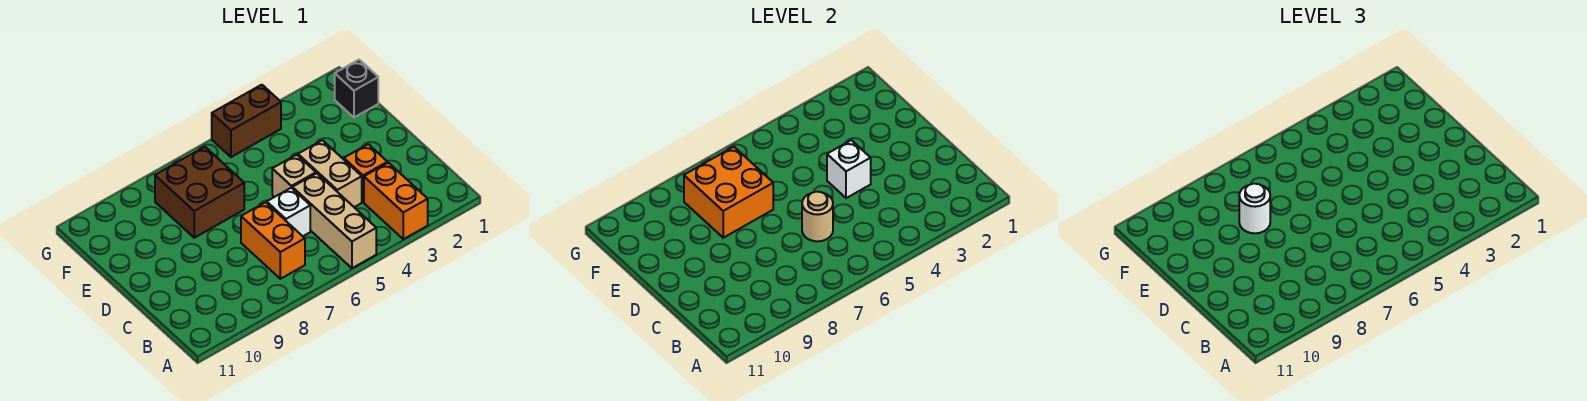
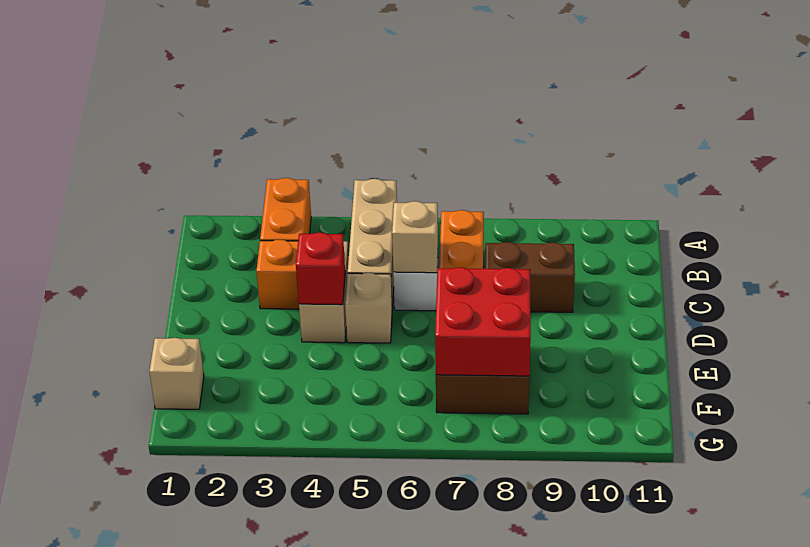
tan 1x1 round brick [802,192,833,241] -> tan 1x1 brick [392,201,438,273]
white 1x1 brick [827,140,871,198] -> red 1x1 brick [296,233,345,305]
orange 2x2 brick [684,147,773,238] -> red 2x2 brick [435,267,531,376]
white 1x1 round brick [1239,184,1270,233] -> none
black 1x1 brick [335,60,378,117] -> tan 1x1 brick [149,338,204,409]
brown 1x2 brick [212,85,281,157] -> brown 1x2 brick moved to [485,242,575,312]

